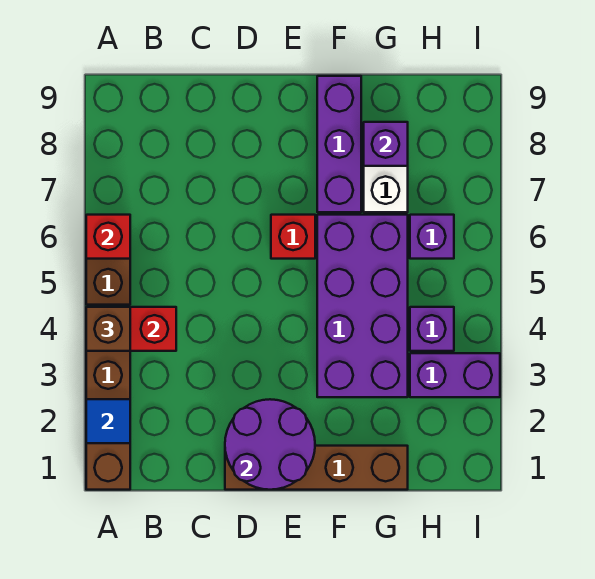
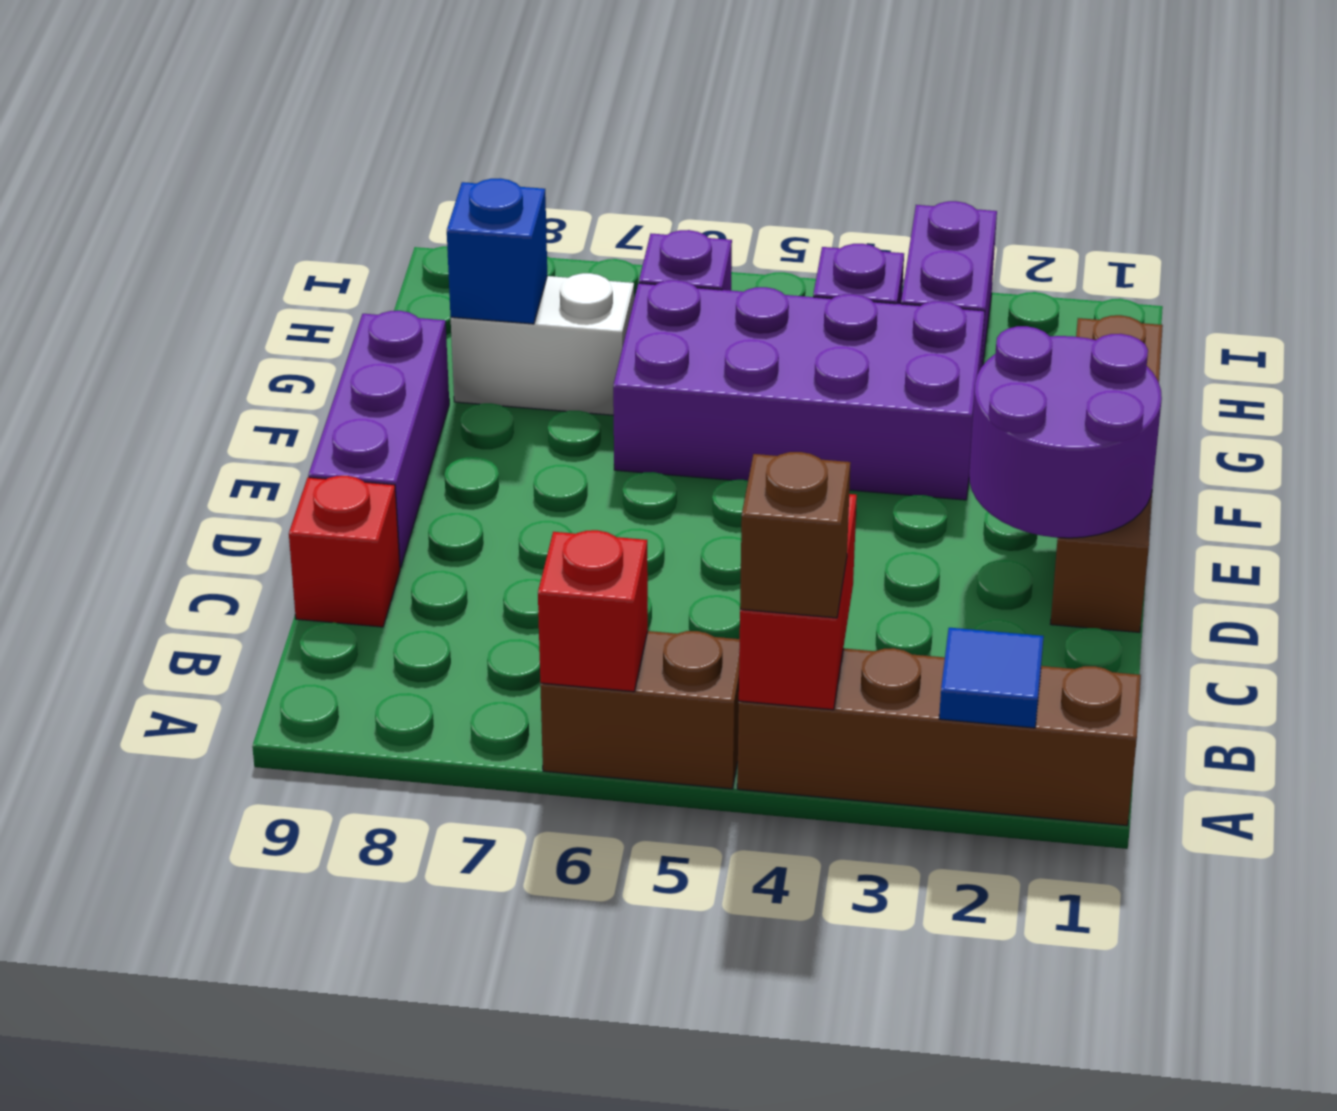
red 1x1 brick [271,215,315,259] -> red 1x1 brick moved to [289,476,400,627]
purple 1x3 brick [317,76,361,212] -> purple 1x3 brick turned to [308,311,449,568]
purple 1x1 brick [364,122,408,166] -> blue 1x1 brick [447,179,547,324]

